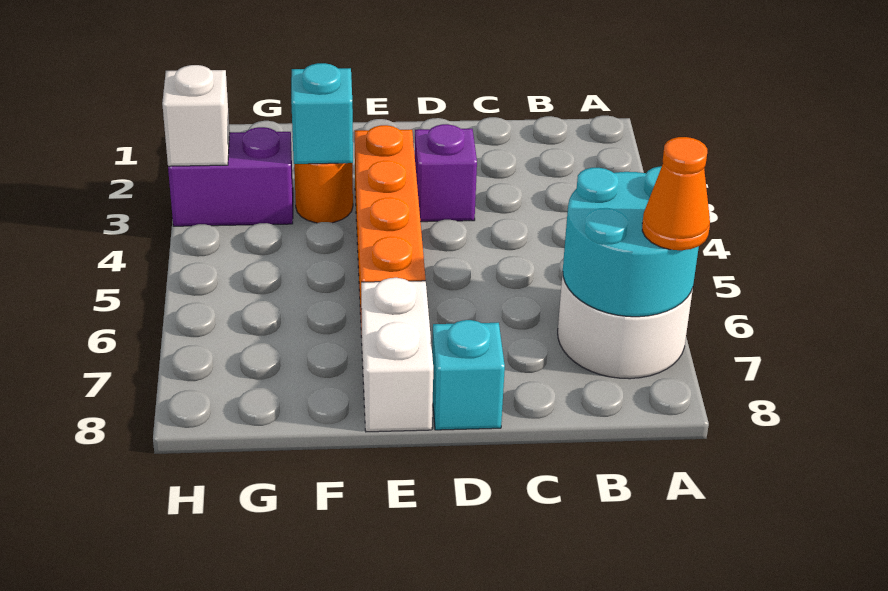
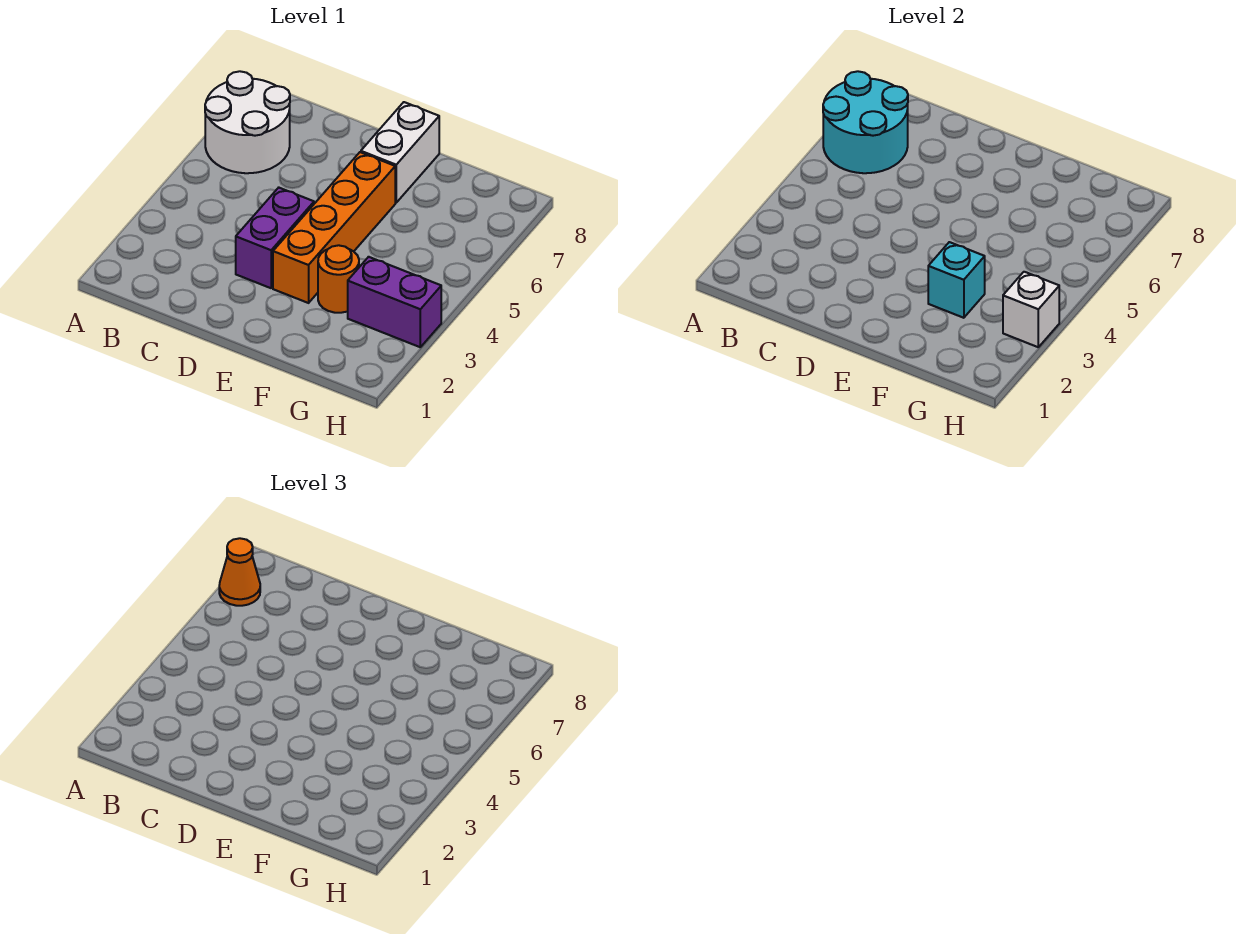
purple 1x1 brick [415,124,477,222] -> purple 1x2 brick [236,188,314,288]
cyan 1x1 brick [432,320,505,430] -> none

